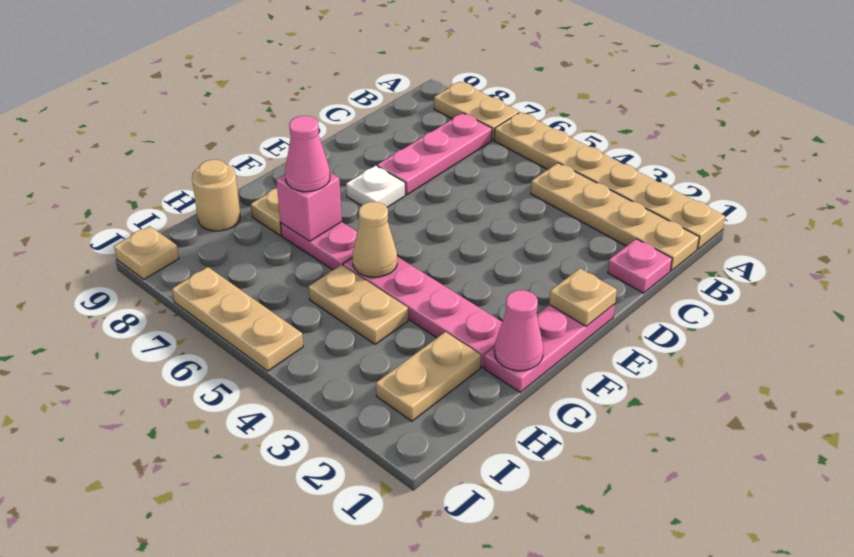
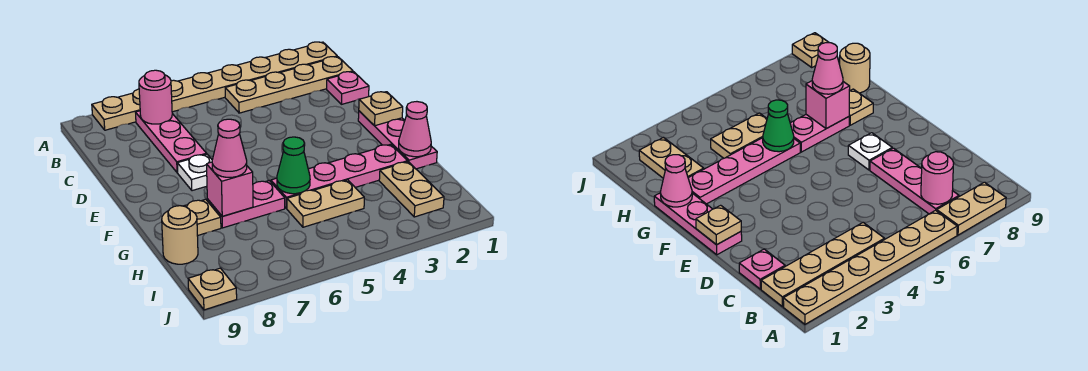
none -> pink 1x1 round brick [139,70,172,124]
tan 1x1 cone [353,202,397,277] -> green 1x1 cone [277,137,310,194]
tan 1x3 plate [172,267,303,371] -> none

